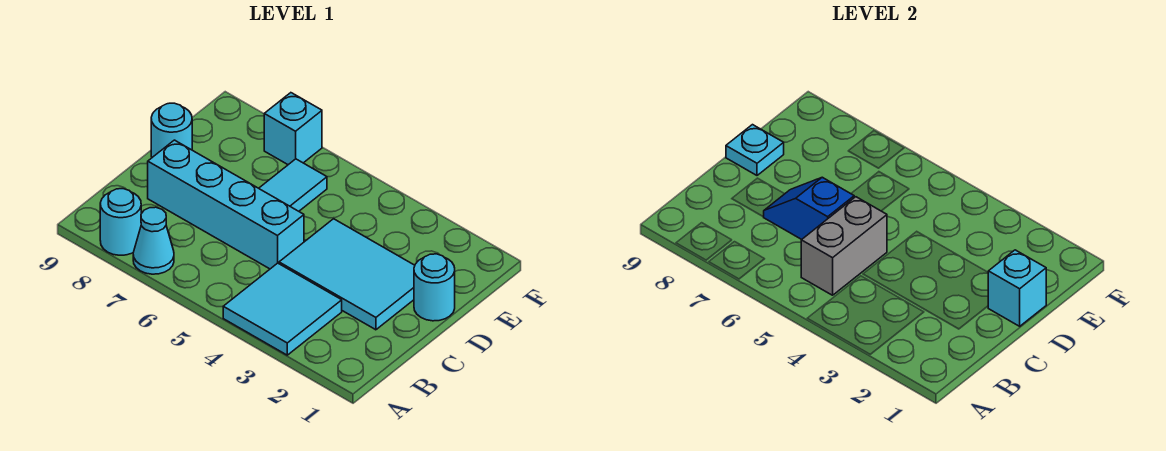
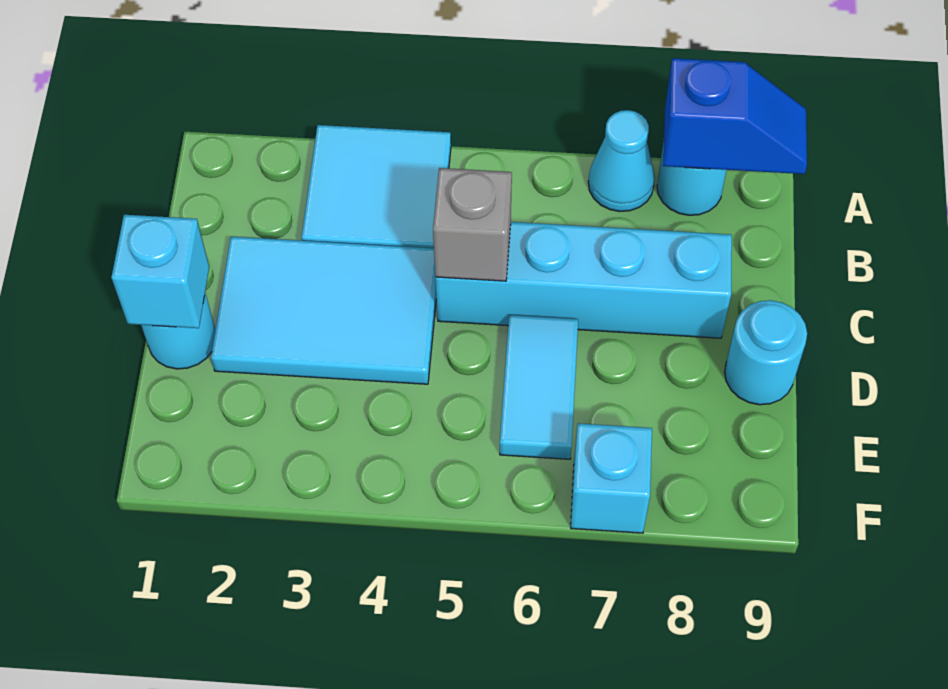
grey 1x2 brick [801,197,887,295] -> grey 1x1 brick [433,168,512,281]
blue 1x2 slope [764,177,854,239] -> blue 1x2 slope moved to [663,58,807,174]
cyan 1x1 plate [726,125,784,175] -> none

